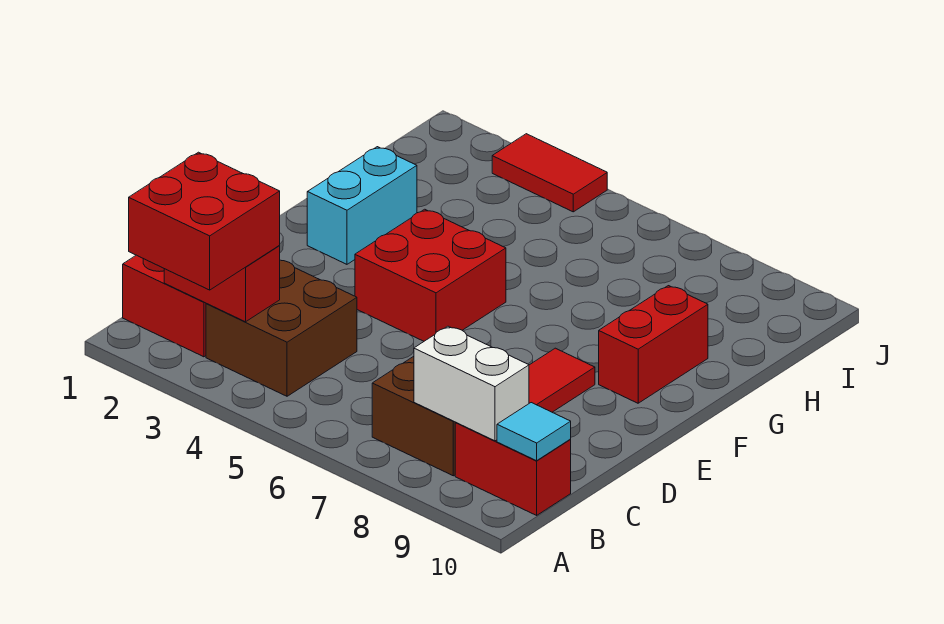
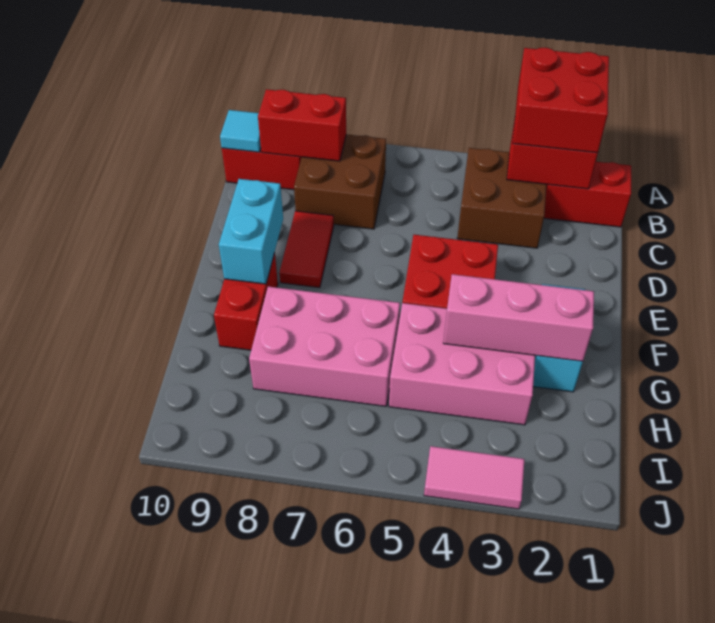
white 1x2 brick [414,326,529,441] -> red 1x2 brick [258,89,346,161]
none -> cyan 1x2 brick [219,179,283,284]
none -> pink 1x3 brick [443,274,594,361]
none -> pink 2x3 brick [389,303,535,425]
none -> pink 2x3 brick [249,286,400,406]
red 1x2 tile [492,134,607,212] -> pink 1x2 tile [424,446,525,509]

